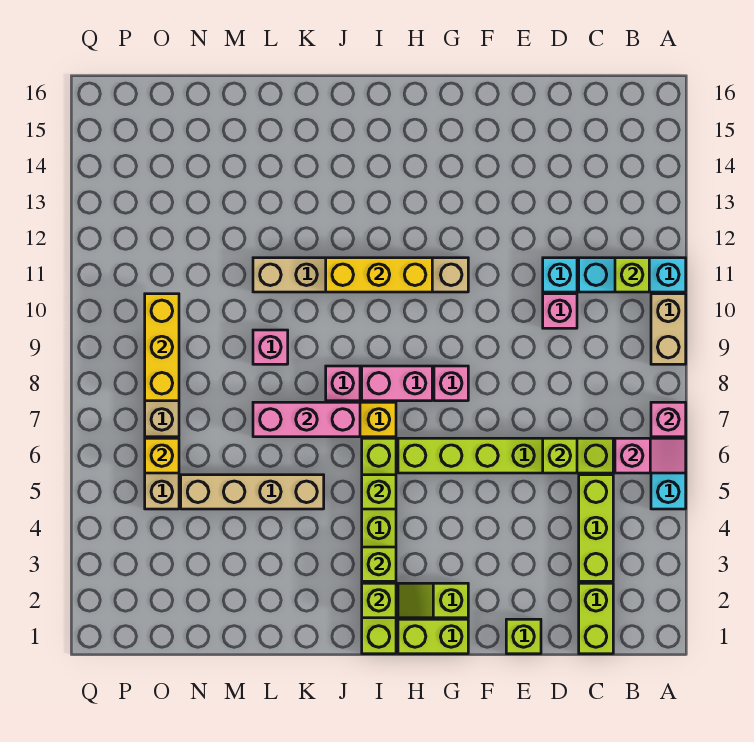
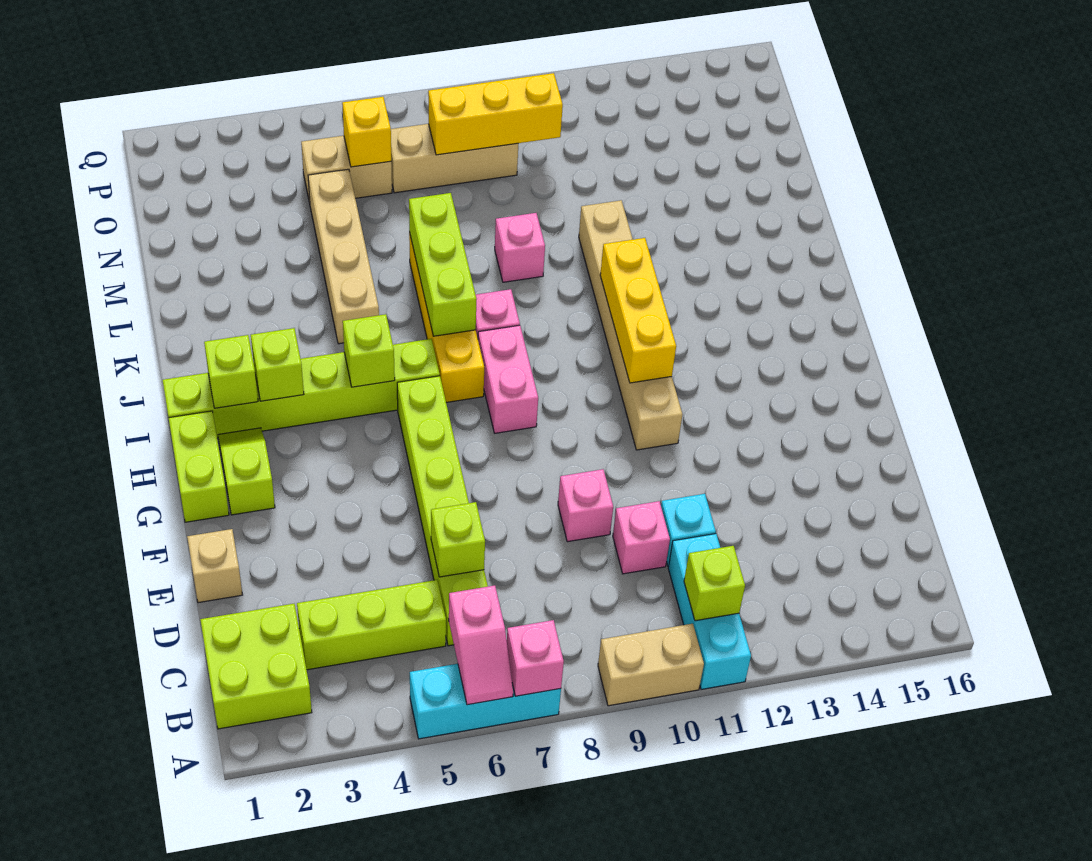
lime 1x2 brick [579,583,613,654] -> lime 2x2 brick [200,604,312,729]
lime 1x1 brick [506,619,541,654] -> tan 1x1 brick [187,529,242,603]
pink 1x1 brick [434,366,468,401] -> pink 1x1 brick moved to [558,469,613,542]
pink 1x3 brick [253,402,360,437] -> lime 1x3 brick [409,193,476,336]

